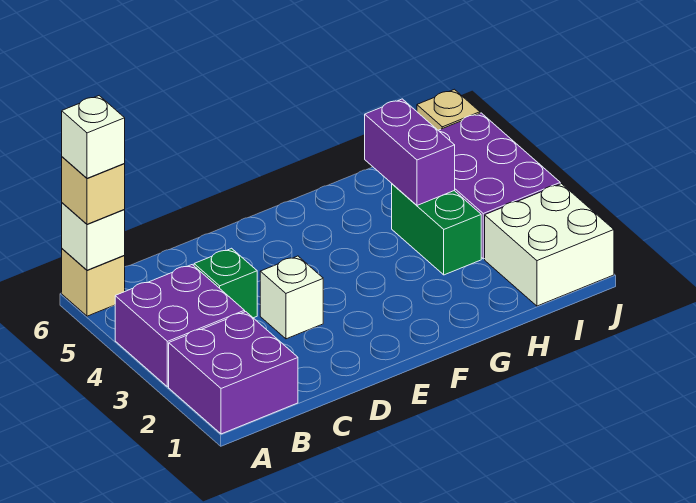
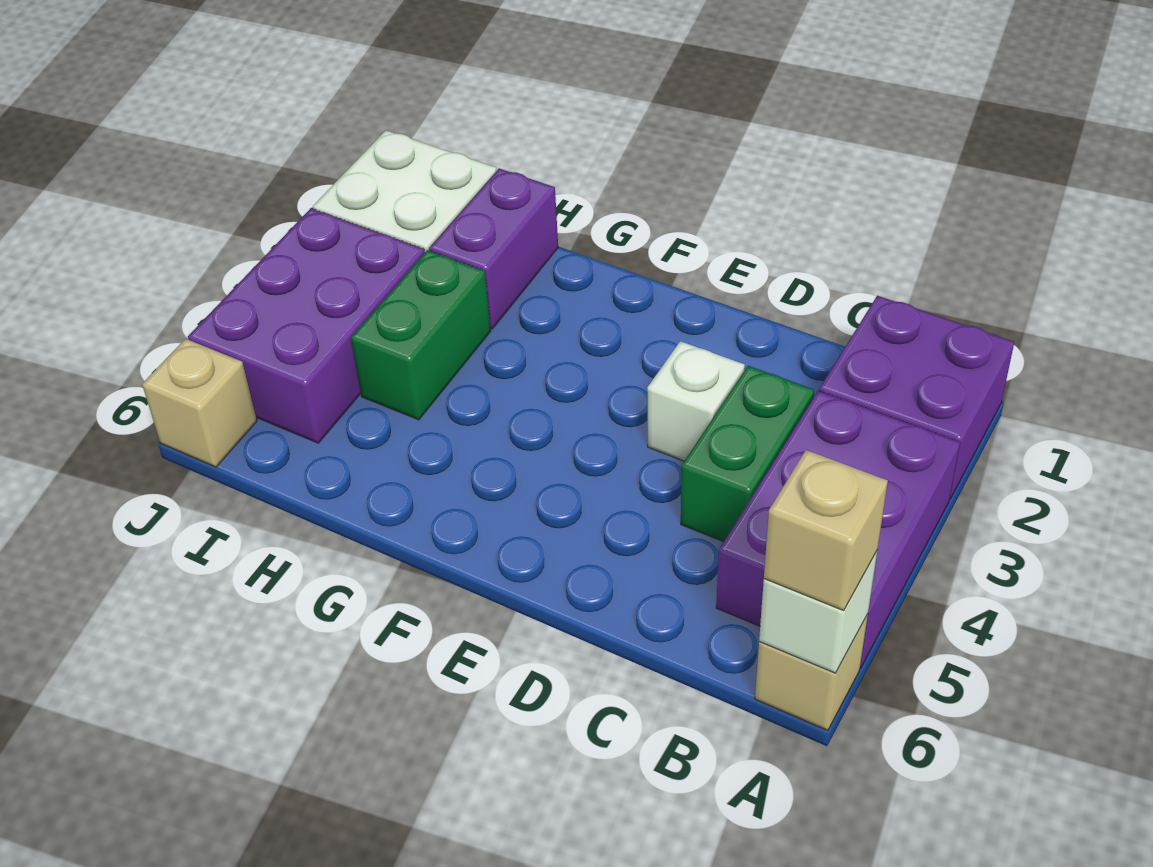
purple 2x2 brick [115,265,245,387] -> purple 2x3 brick [716,391,960,668]
white 1x1 brick [62,96,125,179] -> none
green 1x1 brick [194,248,257,318] -> green 1x2 brick [681,366,814,542]
purple 1x2 brick [365,99,455,205] -> purple 1x2 brick moved to [429,168,558,329]

